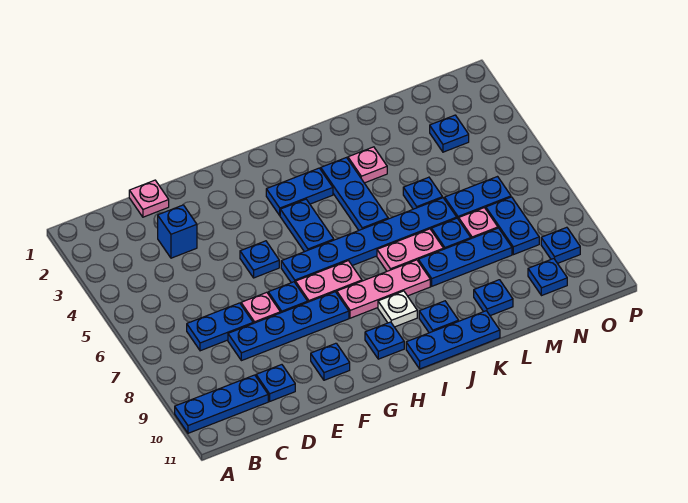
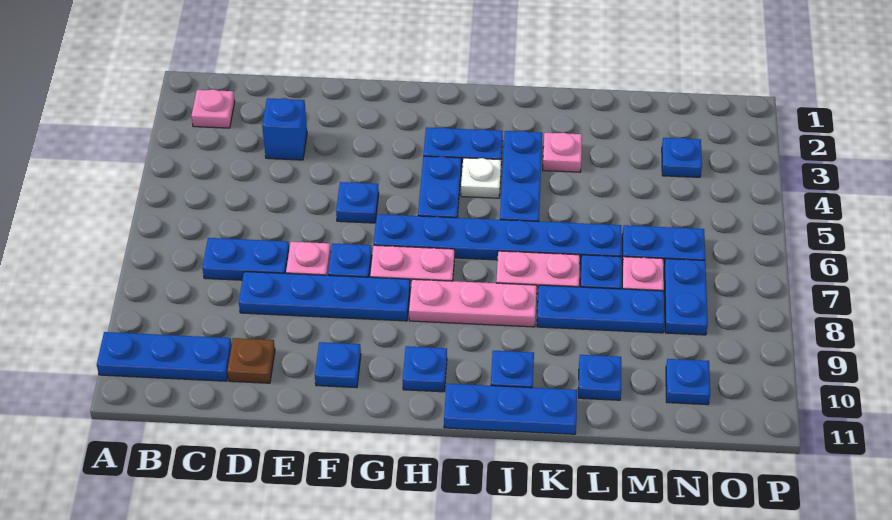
pink 1x1 plate [129,180,169,217] -> pink 1x1 plate moved to [191,89,235,128]
blue 1x1 plate [256,365,295,401] -> brown 1x1 plate [227,338,275,383]
white 1x1 plate [378,291,417,327] -> white 1x1 plate moved to [461,158,501,198]
blue 1x1 plate [403,177,443,209] -> none
blue 1x1 plate [541,227,580,263] -> none

